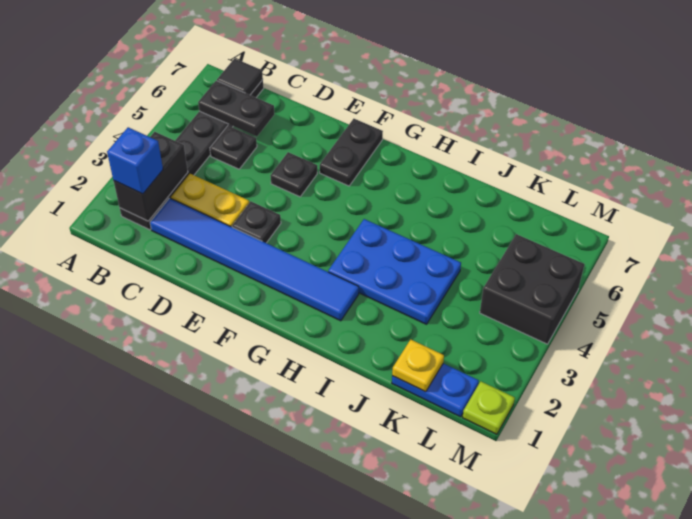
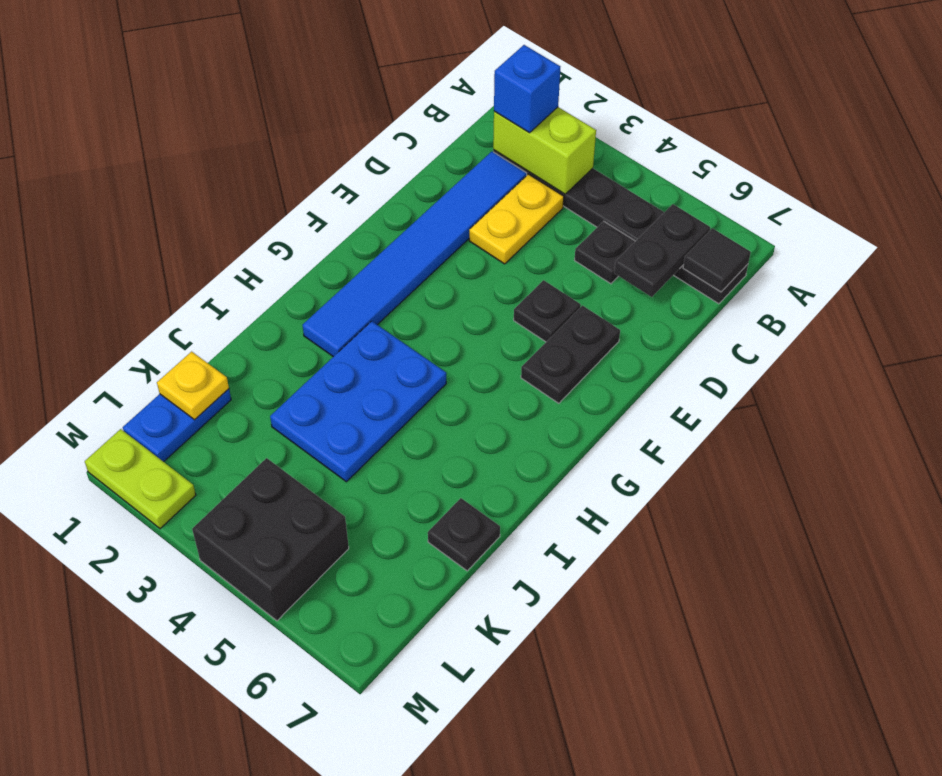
black 1x2 brick [114,132,188,221] -> lime 1x2 brick [493,107,596,194]
black 1x1 plate [232,201,281,243] -> black 1x1 plate moved to [428,498,500,571]
black 1x2 plate [320,119,383,186] -> black 1x2 plate turned to [521,306,620,403]
lime 1x1 plate [462,381,515,434] -> lime 1x2 plate [85,429,196,529]

